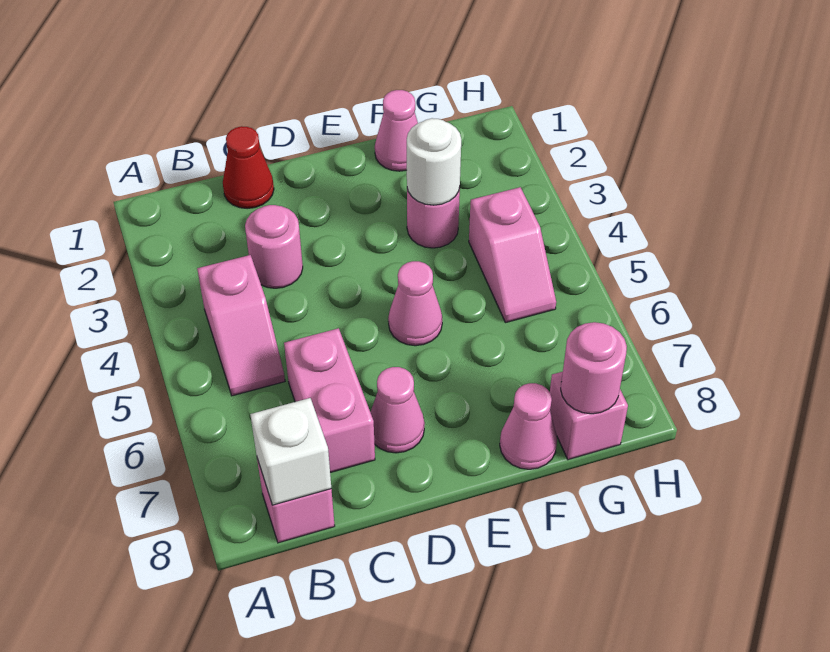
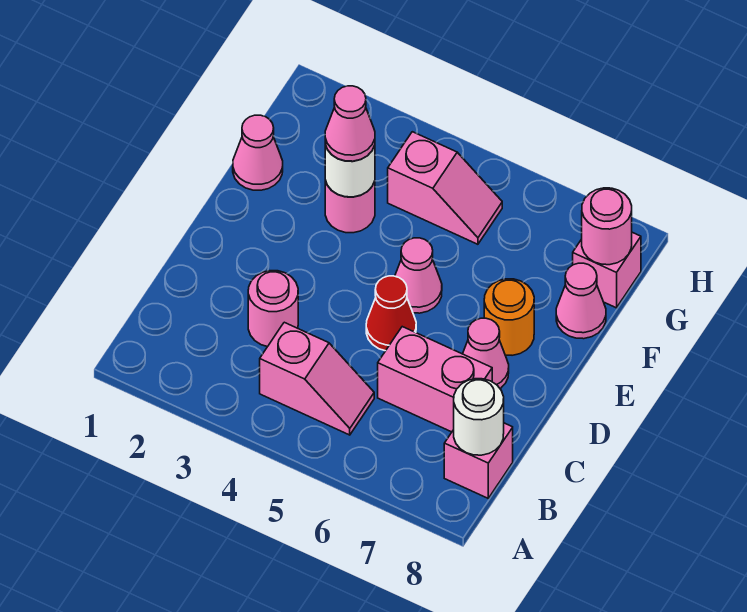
white 1x1 brick [250,398,331,505] -> white 1x1 round brick [454,379,504,455]
red 1x1 cone [223,126,274,209] -> red 1x1 cone moved to [366,276,416,351]
none -> orange 1x1 round brick [484,279,534,355]
none -> pink 1x1 cone [325,86,375,161]

